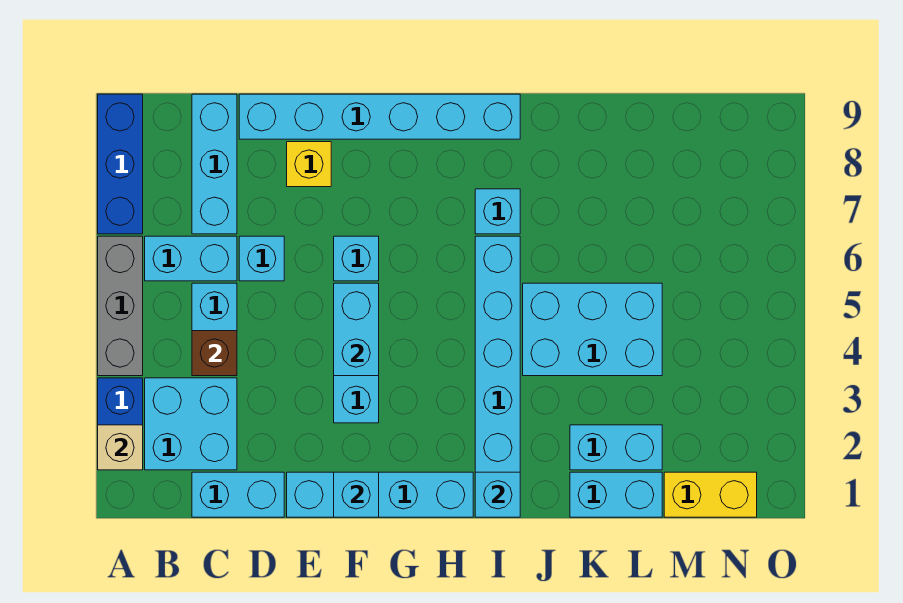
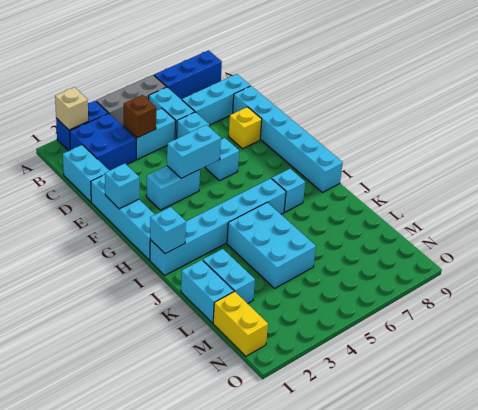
cyan 2x2 brick [145,378,237,470] -> blue 2x2 brick [70,113,136,171]

